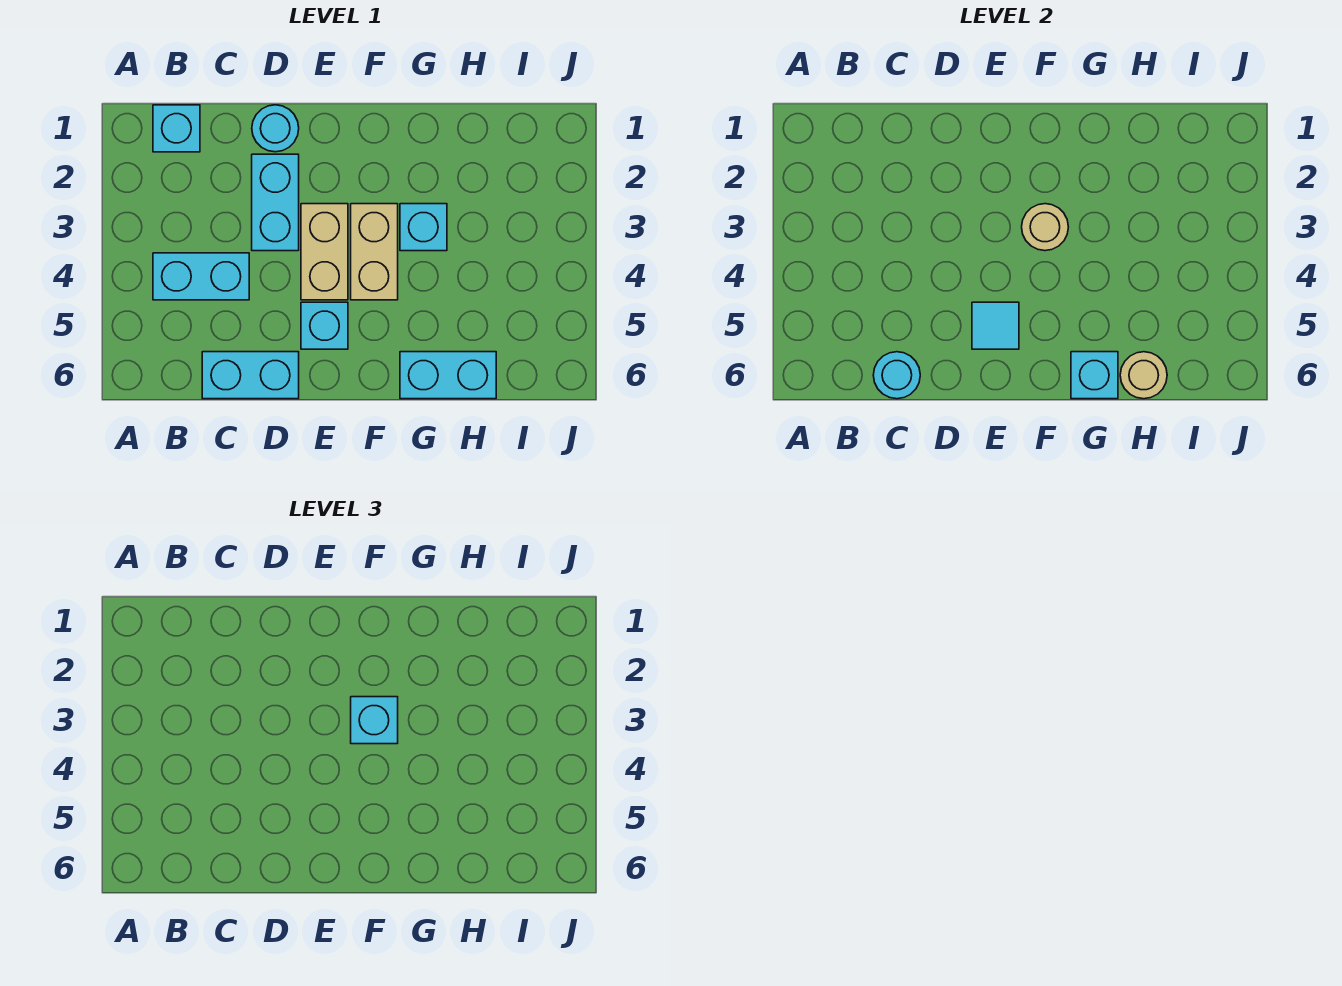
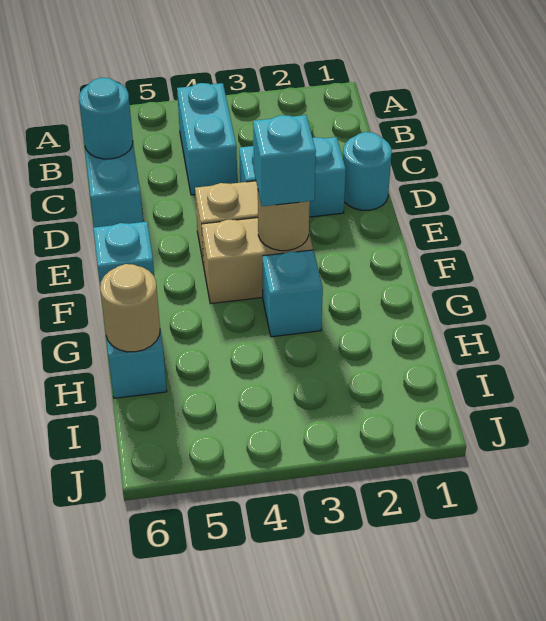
cyan 1x1 brick [153,105,200,152] -> none
cyan 1x1 brick [301,302,348,349] -> none
cyan 1x1 tile [972,302,1019,349] -> none

